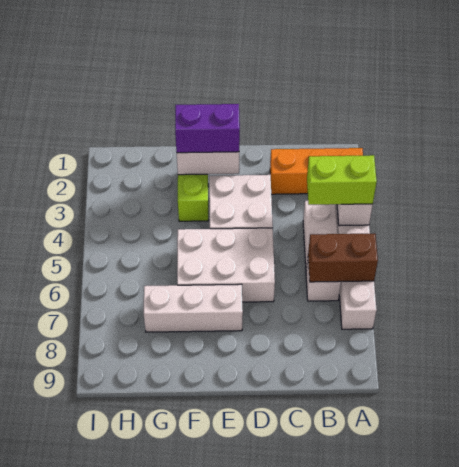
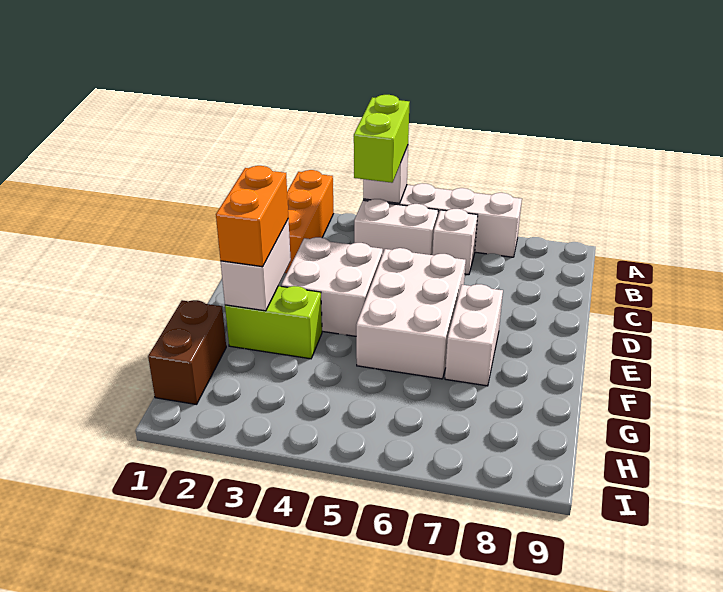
brown 1x2 brick [308,234,378,282] -> brown 1x2 brick moved to [148,300,226,405]
purple 1x2 brick [175,104,240,153] -> orange 1x2 brick [216,166,288,267]
white 1x3 brick [143,284,243,332] -> white 1x2 brick [445,284,503,386]

